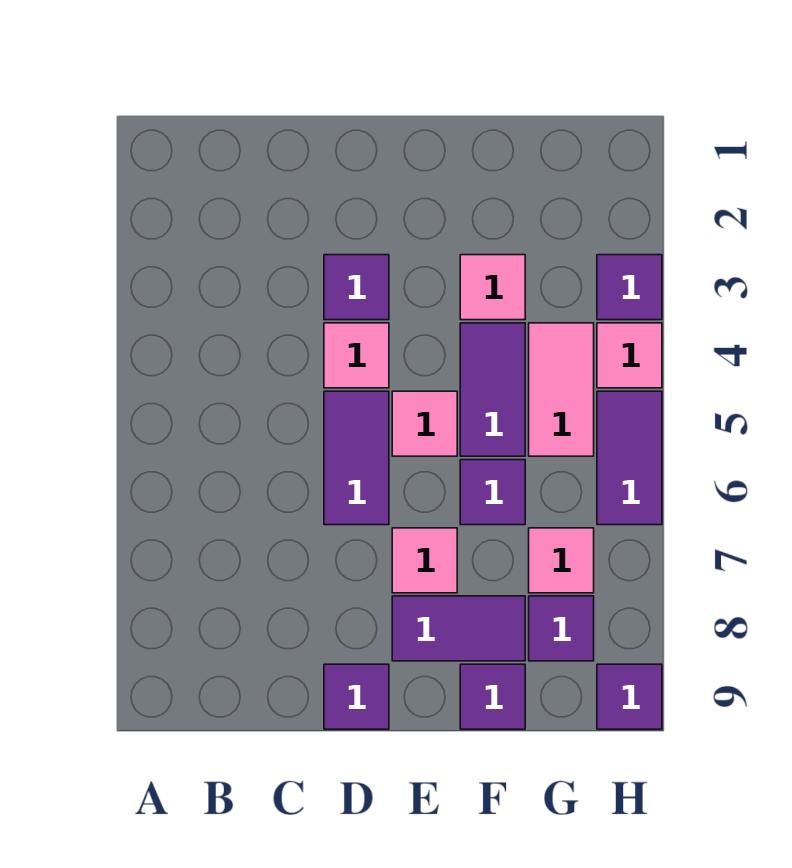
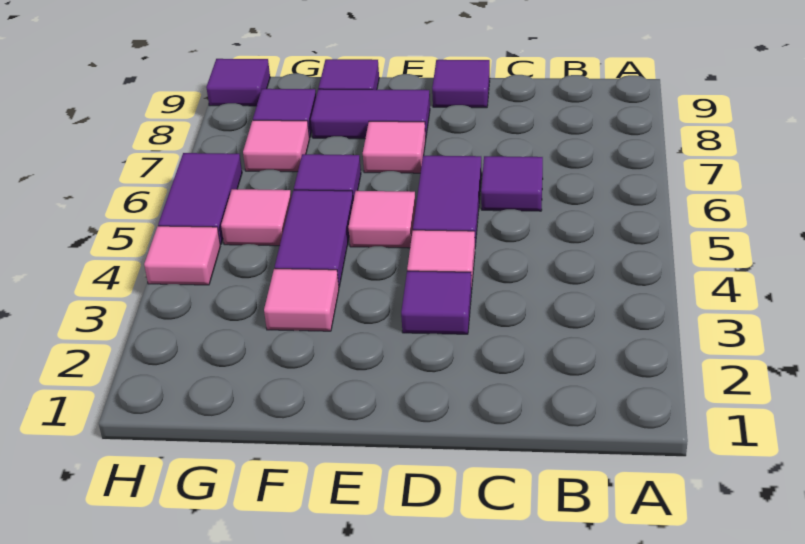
pink 1x2 tile [529,323,594,456] -> pink 1x1 tile [221,189,291,246]
purple 1x1 tile [597,255,662,320] -> purple 1x1 tile moved to [481,156,543,211]

